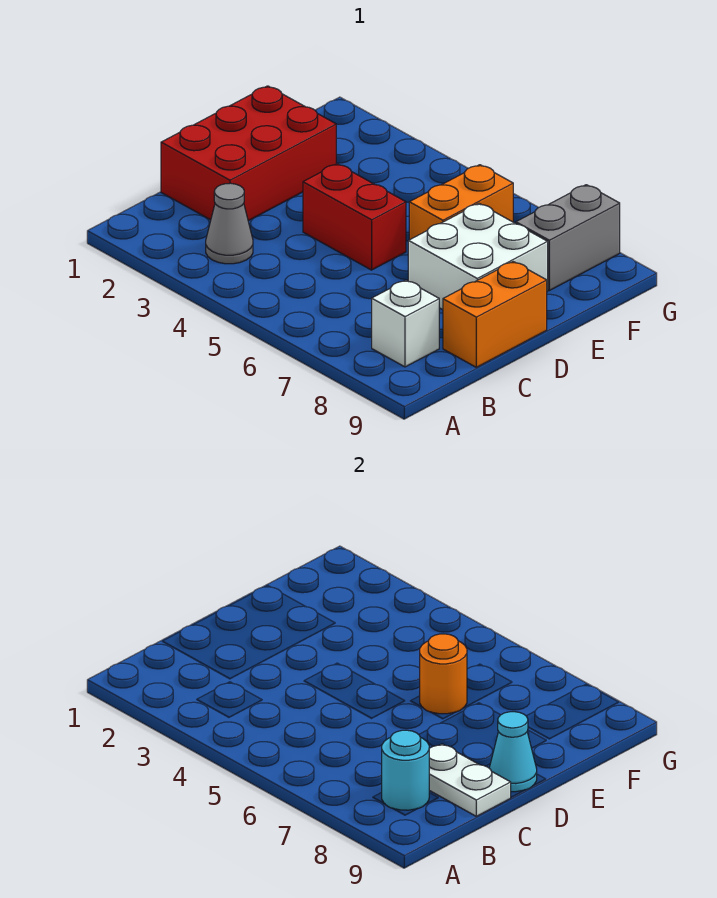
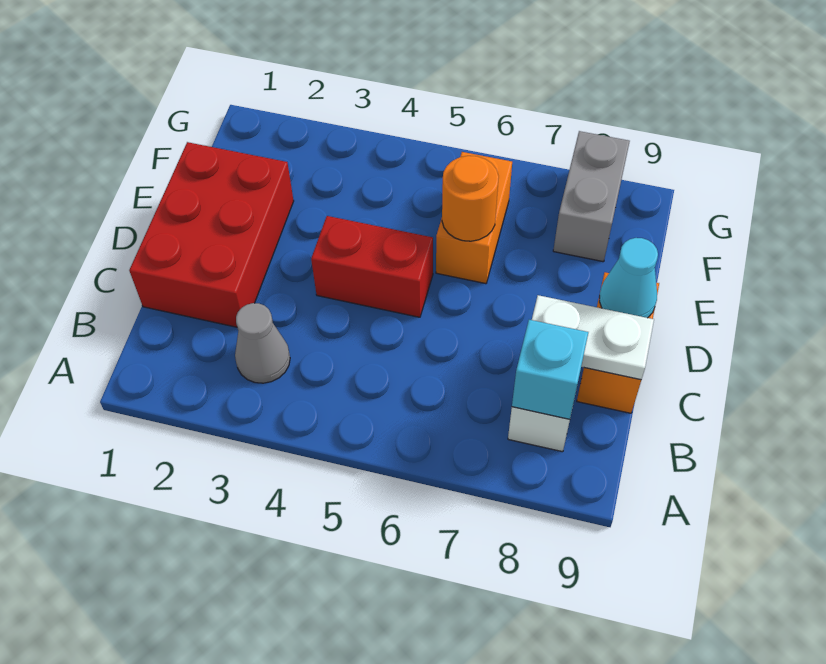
cyan 1x1 round brick [382,730,429,810] -> cyan 1x1 brick [512,320,588,419]
white 2x2 brick [408,203,548,310] -> none

